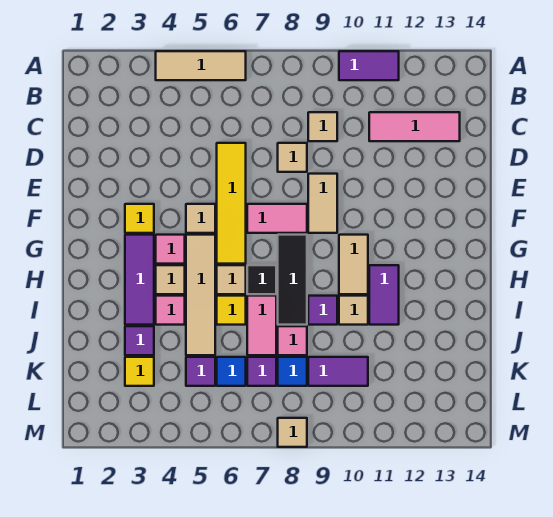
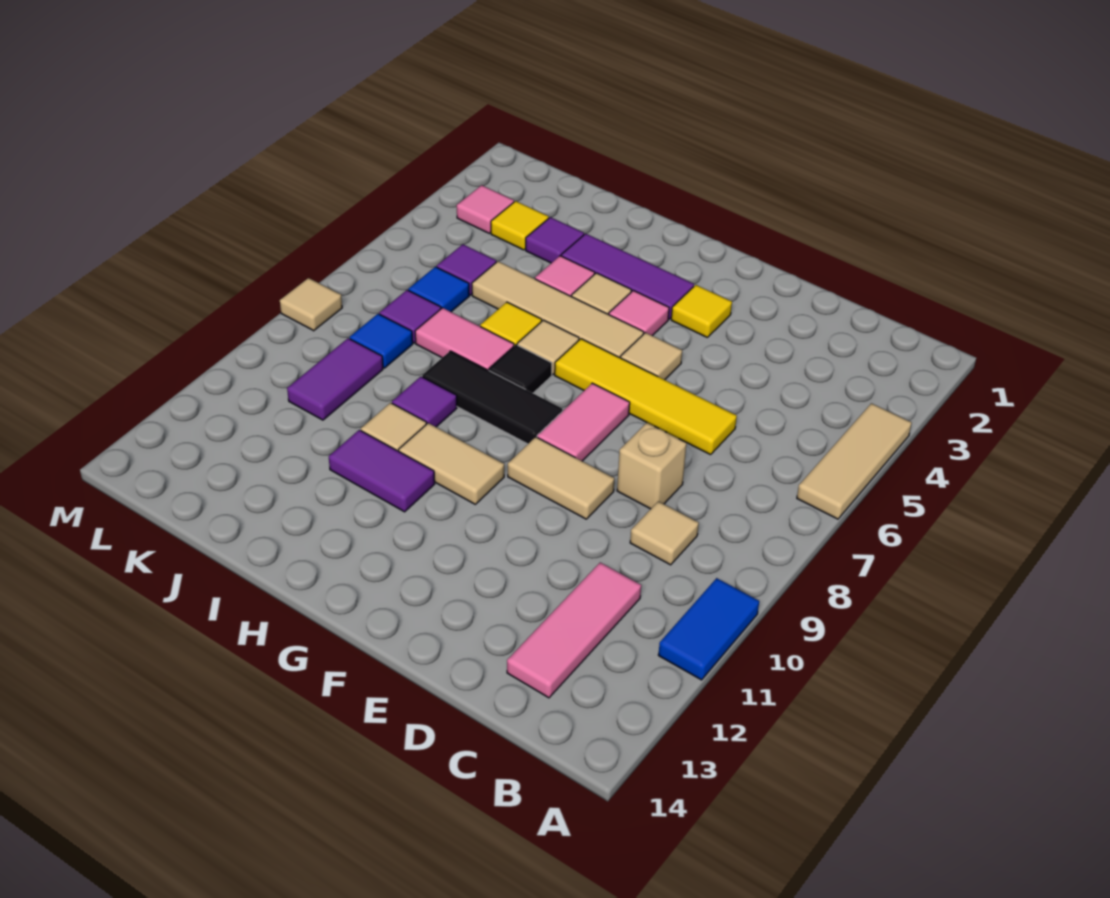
purple 1x2 tile [339,51,399,80] -> blue 1x2 tile [658,578,759,680]
tan 1x1 tile [278,143,307,172] -> tan 1x1 brick [617,423,687,509]
pink 1x1 tile [278,326,307,355] -> pink 1x1 tile moved to [457,185,514,233]

